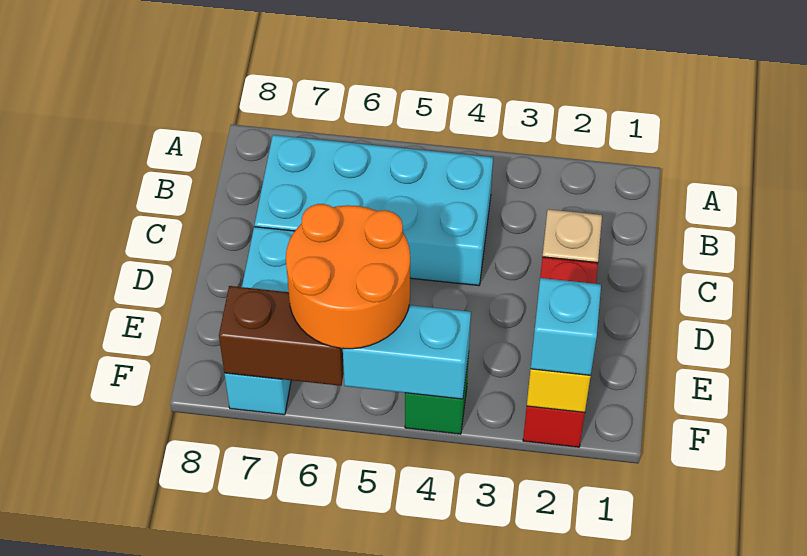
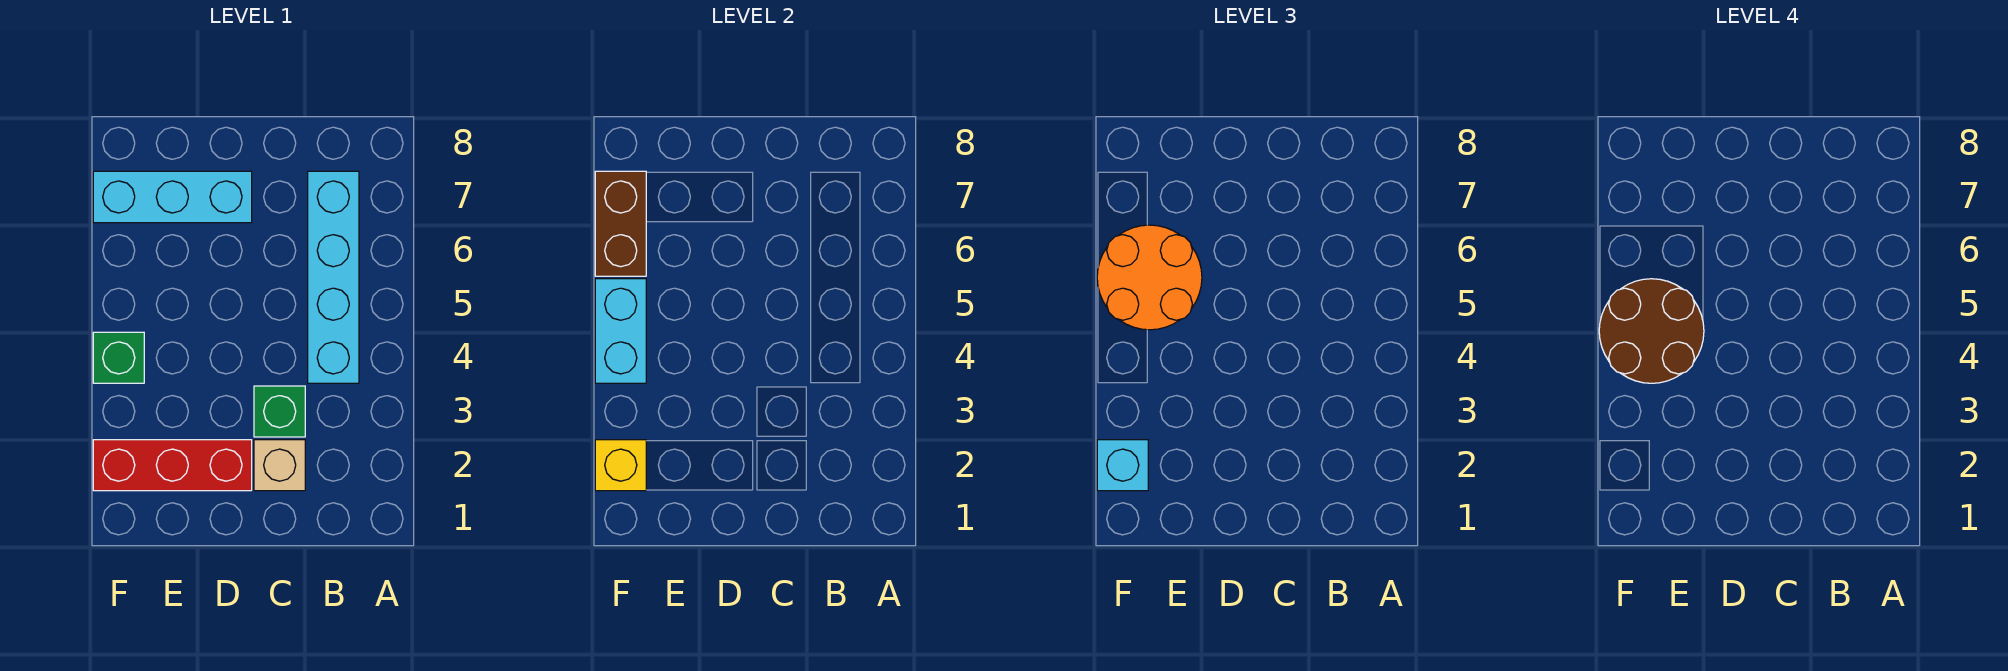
cyan 2x4 brick [255,135,493,286] -> cyan 1x4 brick [308,171,359,383]
none -> green 1x1 brick [254,386,305,437]
none -> brown 2x2 round brick [1599,279,1704,383]

